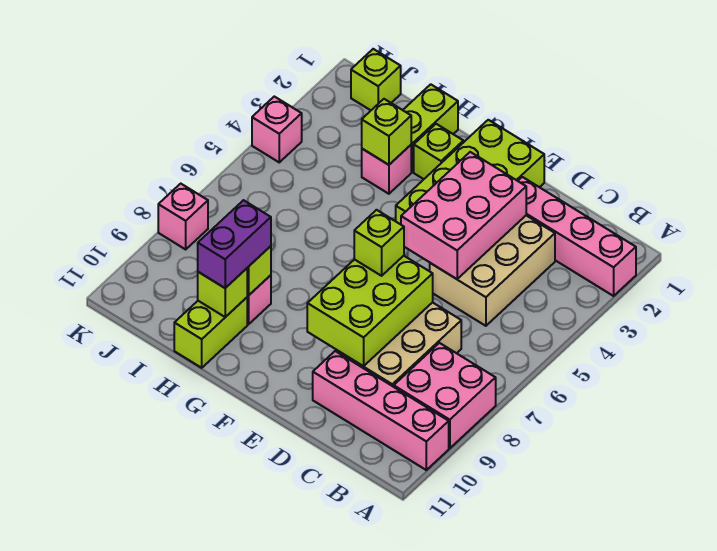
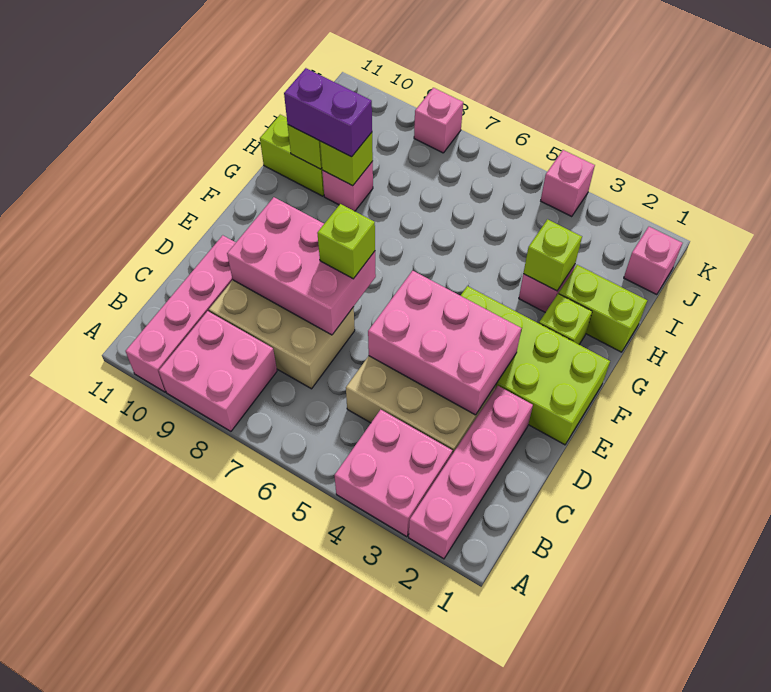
none -> pink 2x2 brick [334,410,452,537]
lime 2x3 brick [307,256,433,366] -> pink 2x3 brick [227,197,376,335]
lime 1x1 brick [351,49,401,110] -> pink 1x1 brick [624,227,682,295]

